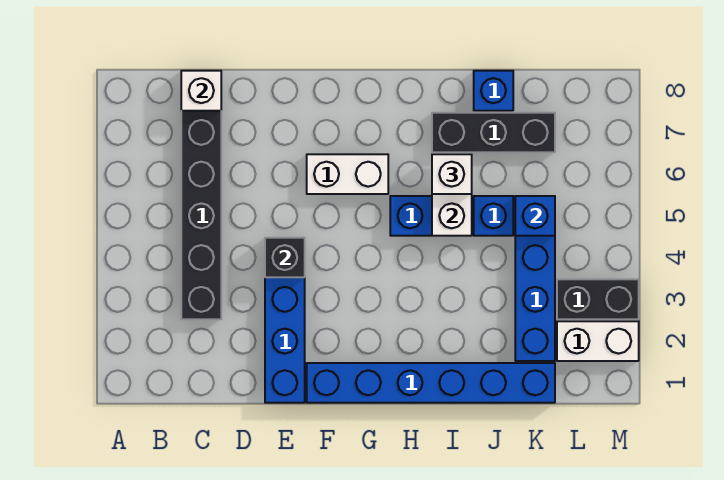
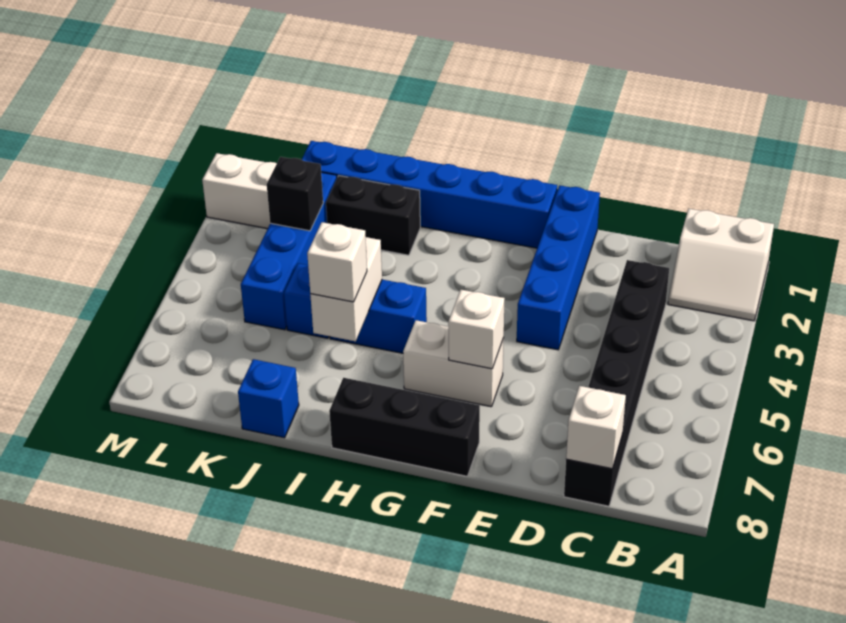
none -> white 2x2 slope [668,209,774,321]
black 1x1 brick [265,238,305,277] -> black 1x1 brick moved to [267,157,323,231]
none -> white 1x1 brick [448,290,505,369]
black 1x3 brick [432,113,555,152] -> black 1x3 brick moved to [329,378,480,476]
blue 1x1 brick [515,196,555,236] -> none
black 1x2 brick [557,279,639,319] -> black 1x2 brick moved to [326,176,420,255]

